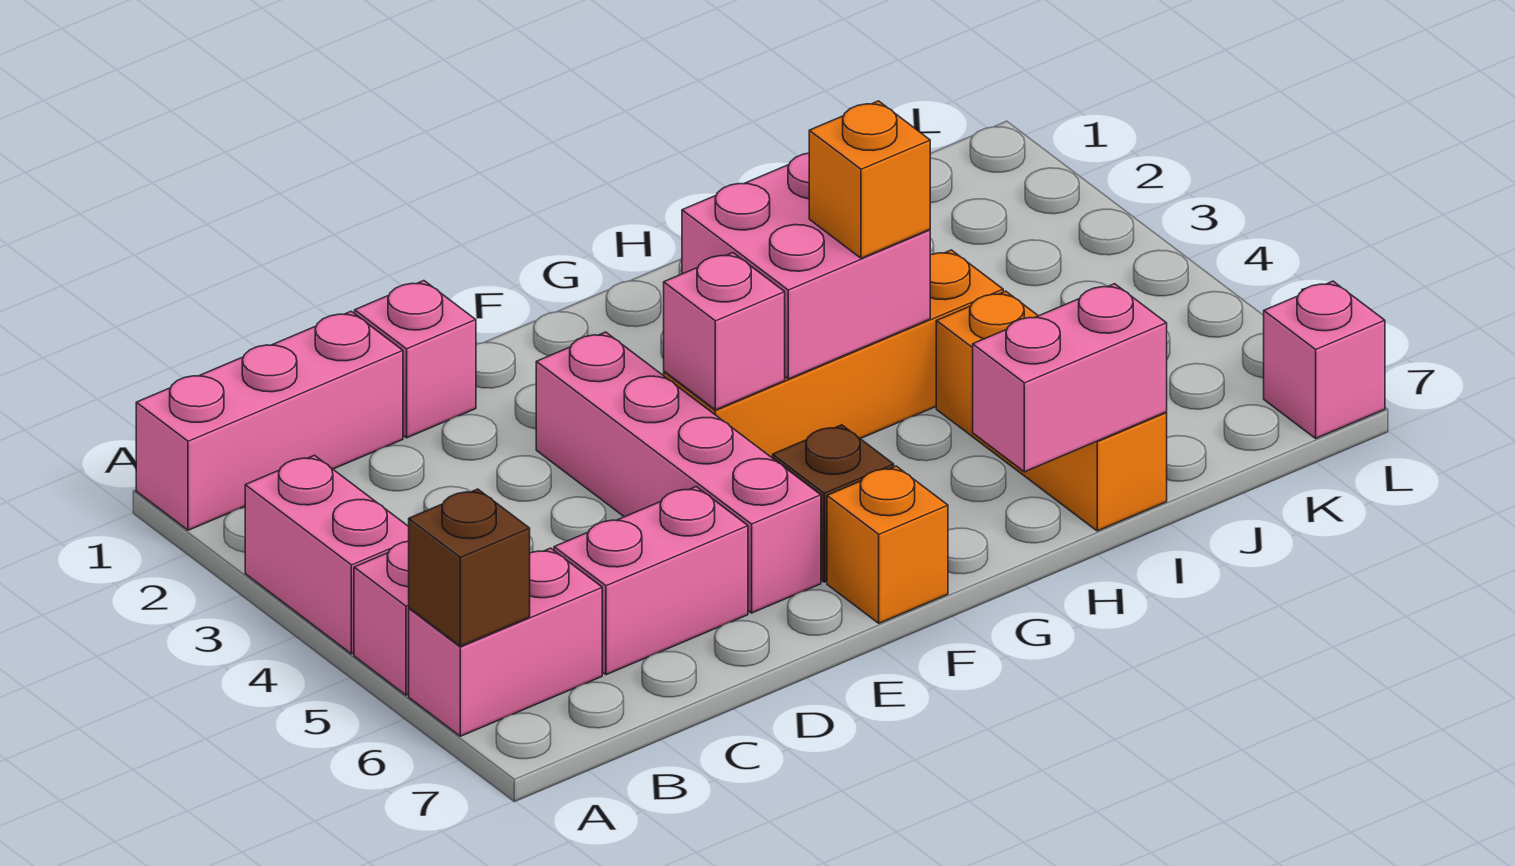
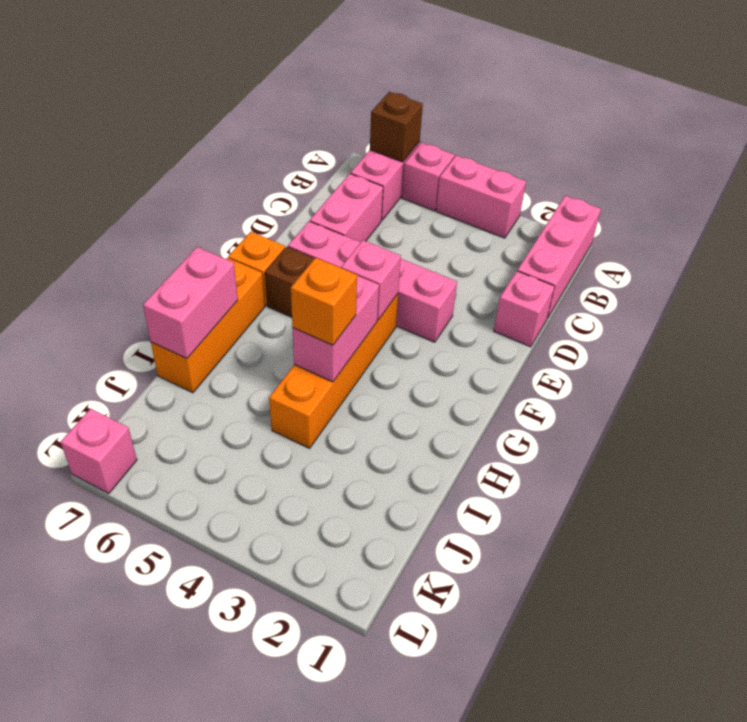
pink 2x2 brick [682,153,930,379] -> pink 1x2 brick [293,276,379,382]
orange 1x3 brick [936,291,1167,531] -> orange 1x3 brick turned to [151,258,265,393]

